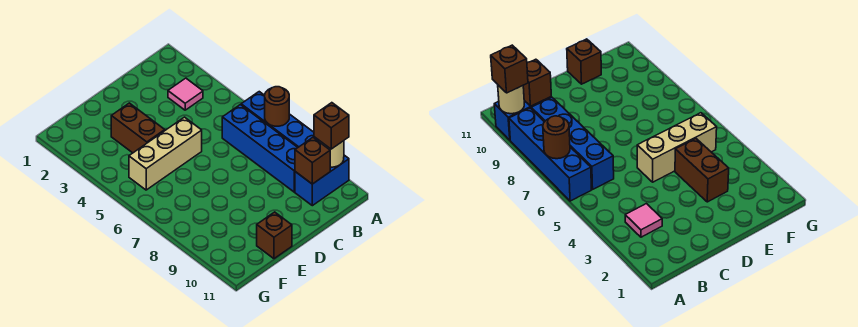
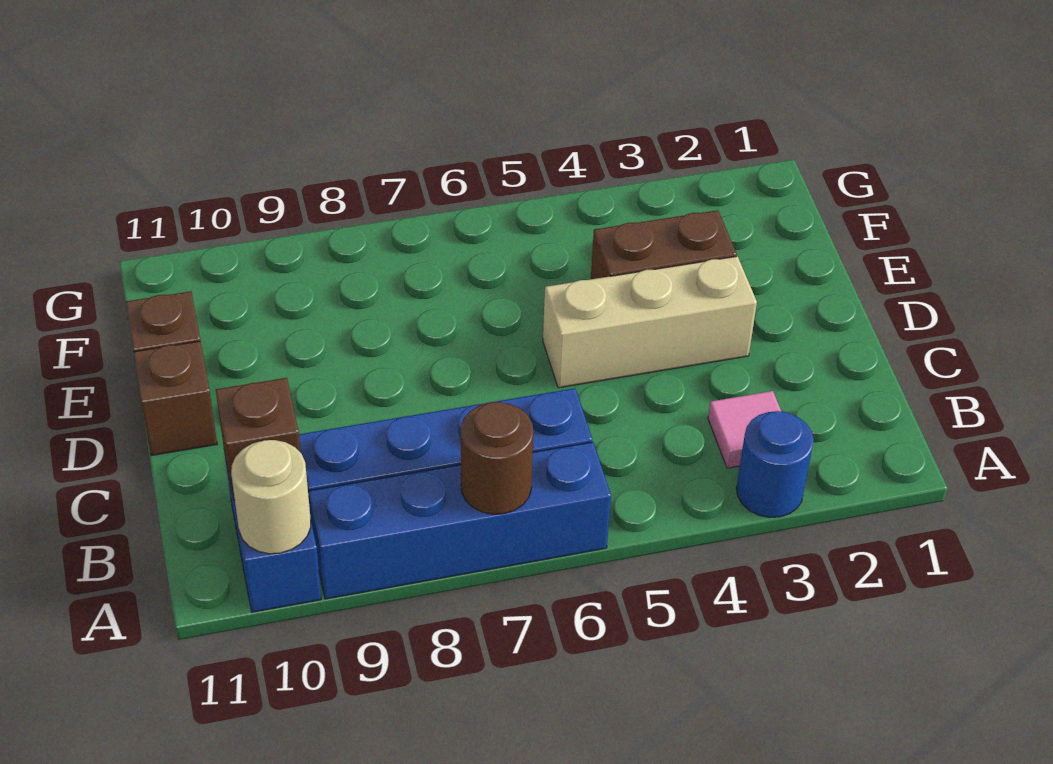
none -> blue 1x1 round brick [736,411,814,517]
brown 1x1 brick [314,103,349,149] -> brown 1x1 brick moved to [134,341,217,456]
tan 1x3 brick [129,117,202,190] -> tan 1x3 brick turned to [543,256,757,388]

